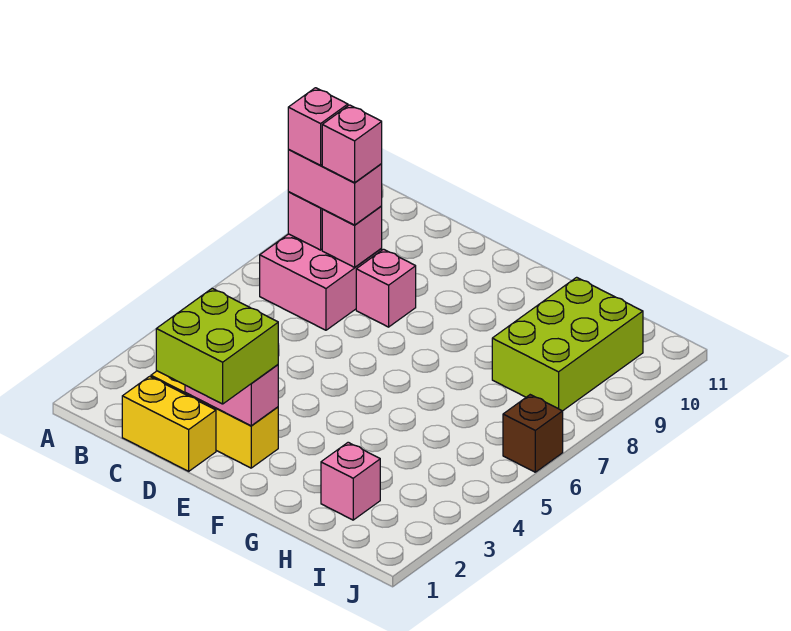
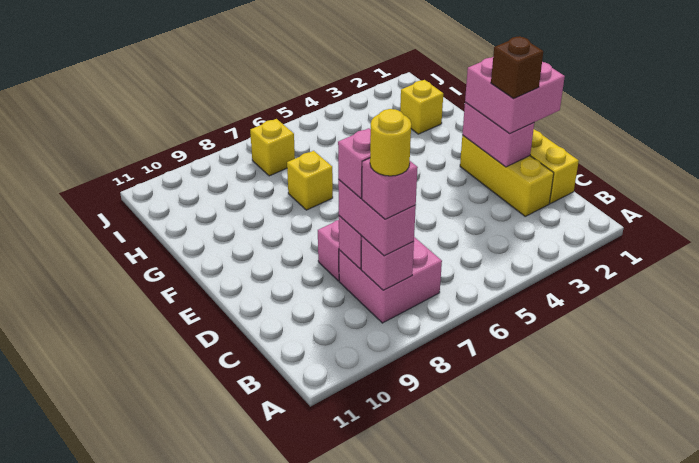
none -> yellow 1x1 round brick [370,109,411,176]
lime 2x2 brick [156,288,278,404] -> pink 2x2 brick [465,57,565,134]
none -> yellow 1x1 brick [287,151,333,210]
pink 1x1 brick [321,442,380,520] -> yellow 1x1 brick [400,80,443,134]
lime 2x3 brick [492,277,643,411] -> none
none -> yellow 1x1 brick [250,119,295,176]
brown 1x1 brick [503,395,563,472] -> brown 1x1 brick moved to [491,36,543,98]

